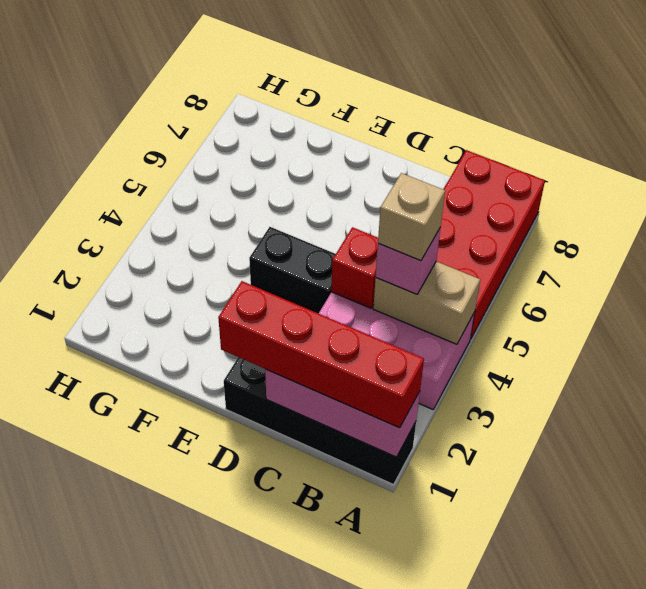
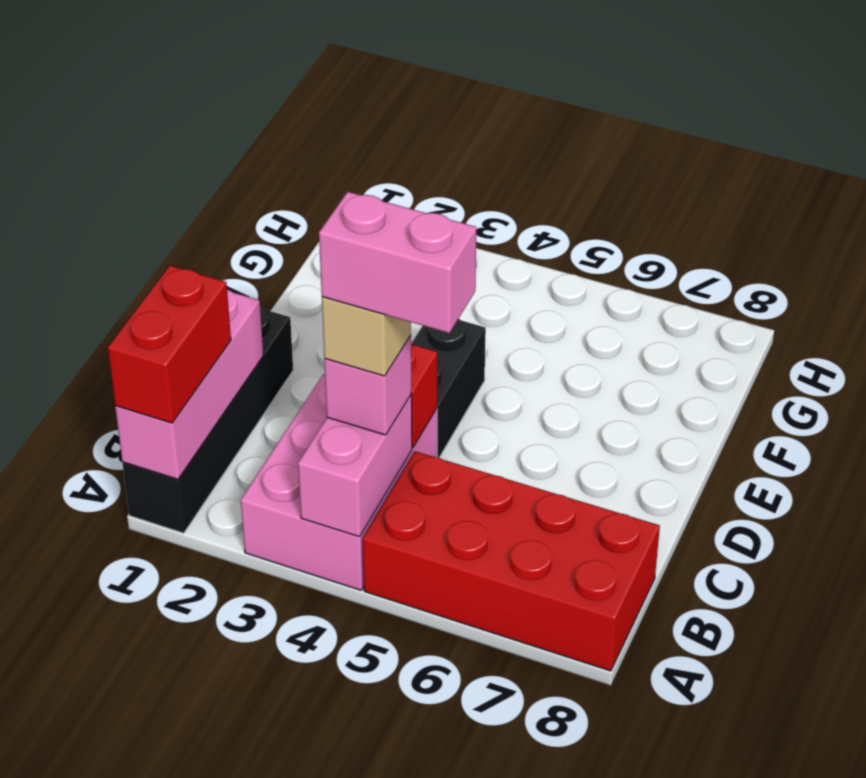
red 1x4 brick [218,281,424,428] -> red 1x2 brick [108,266,231,423]
tan 1x2 brick [373,261,480,344] -> pink 1x2 brick [298,395,412,537]
none -> pink 1x2 brick [319,192,476,333]

